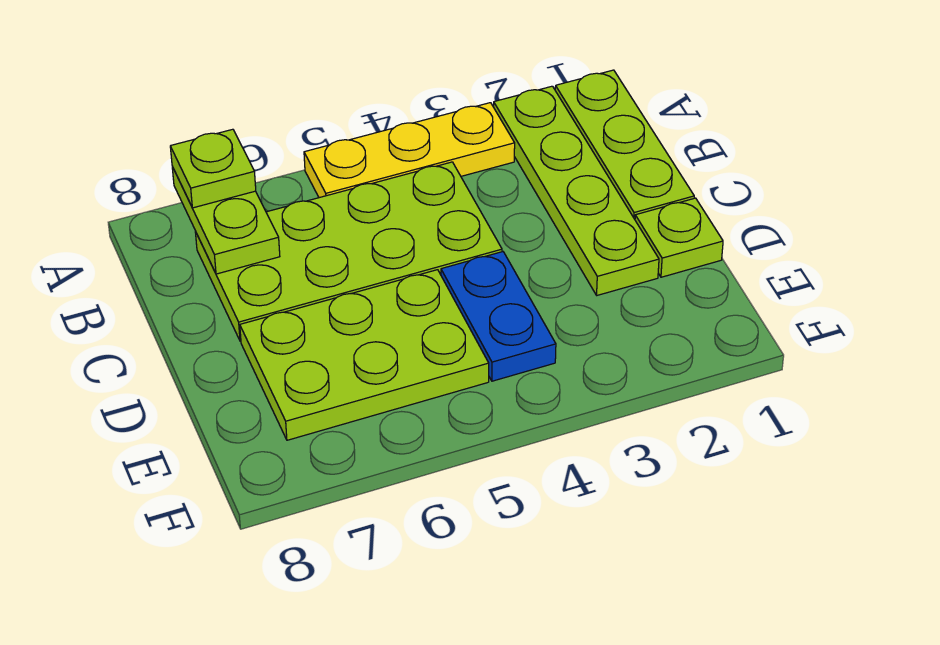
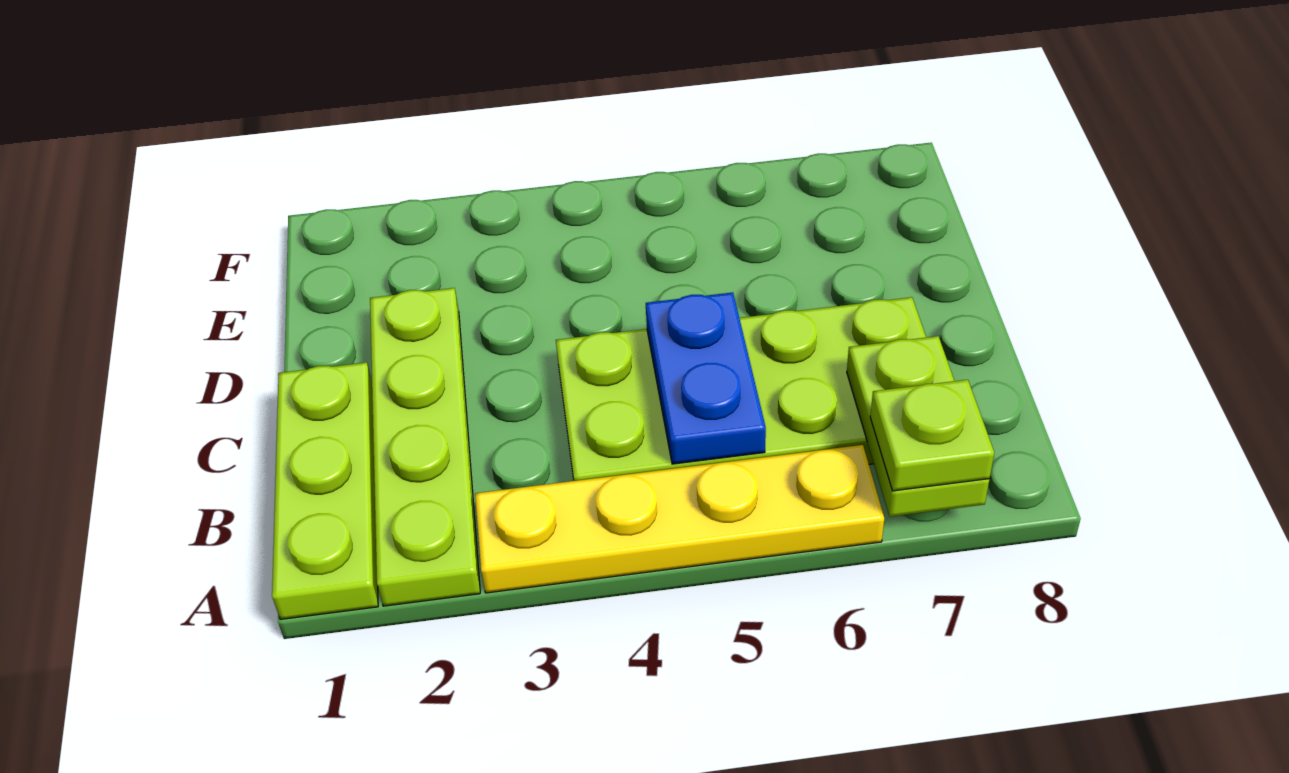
yellow 1x3 plate [304,103,515,198] -> yellow 1x4 plate [475,445,884,593]
lime 1x1 plate [635,198,723,277] -> none
blue 1x2 plate [441,252,556,381] -> blue 1x2 plate moved to [646,292,766,464]
lime 2x3 plate [240,270,489,440] -> none

